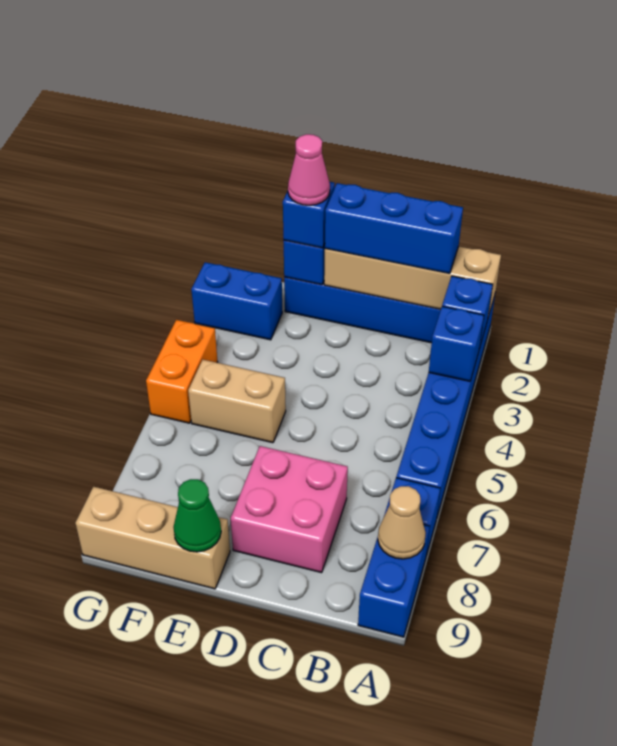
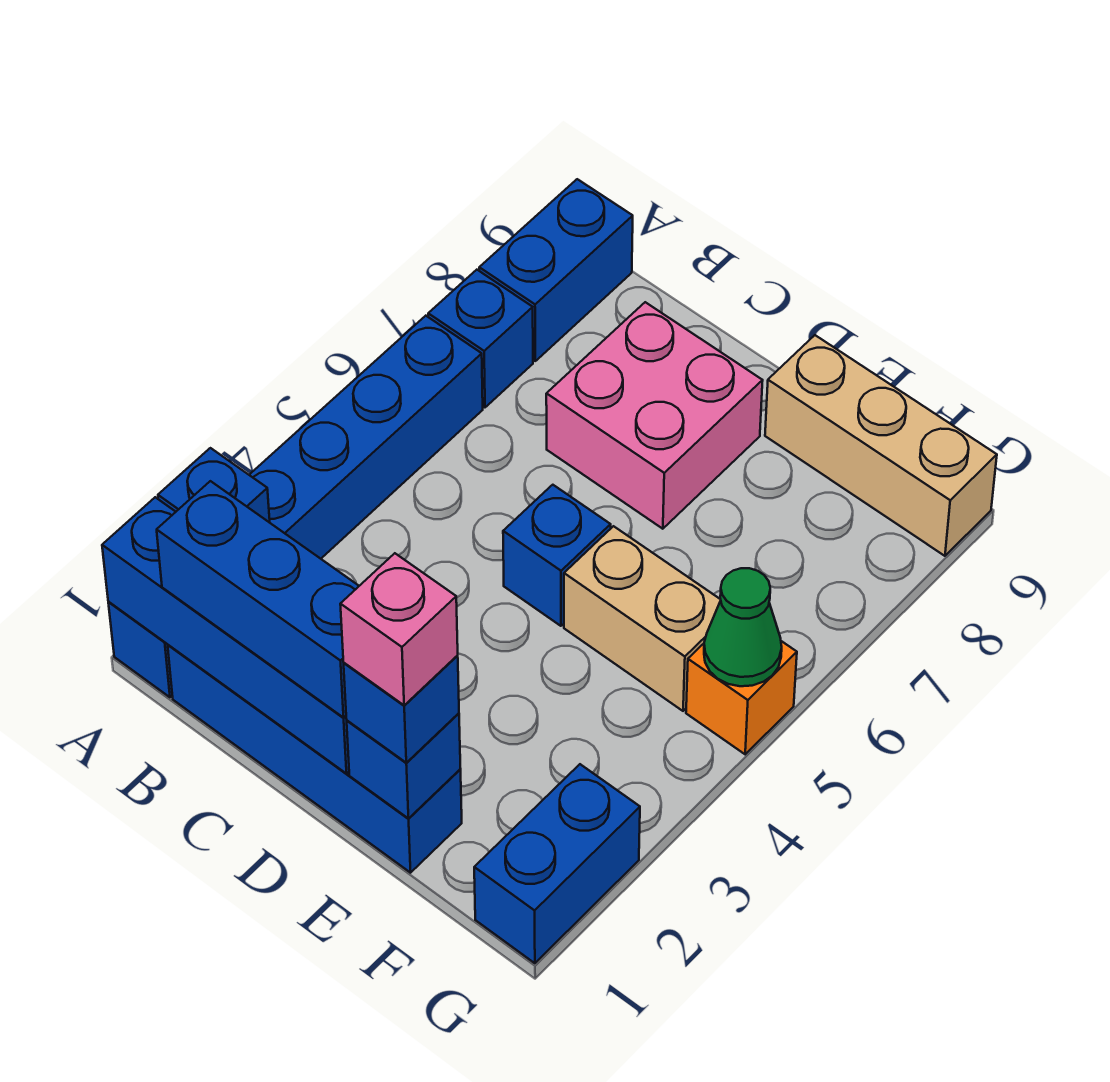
tan 1x4 brick [324,246,501,317] -> blue 1x4 brick [102,497,349,774]
blue 1x1 brick [429,306,484,381] -> blue 1x1 brick moved to [503,485,611,626]
tan 1x1 cone [378,486,426,559] -> none
pink 1x1 cone [288,134,330,205] -> pink 1x1 brick [340,553,458,705]
green 1x1 cone [173,479,221,552] -> green 1x1 cone moved to [704,568,782,686]
blue 1x2 brick [191,262,282,340] -> blue 1x2 brick turned to [474,764,640,963]
orange 1x2 brick [146,320,218,423] -> orange 1x1 brick [686,641,797,754]

